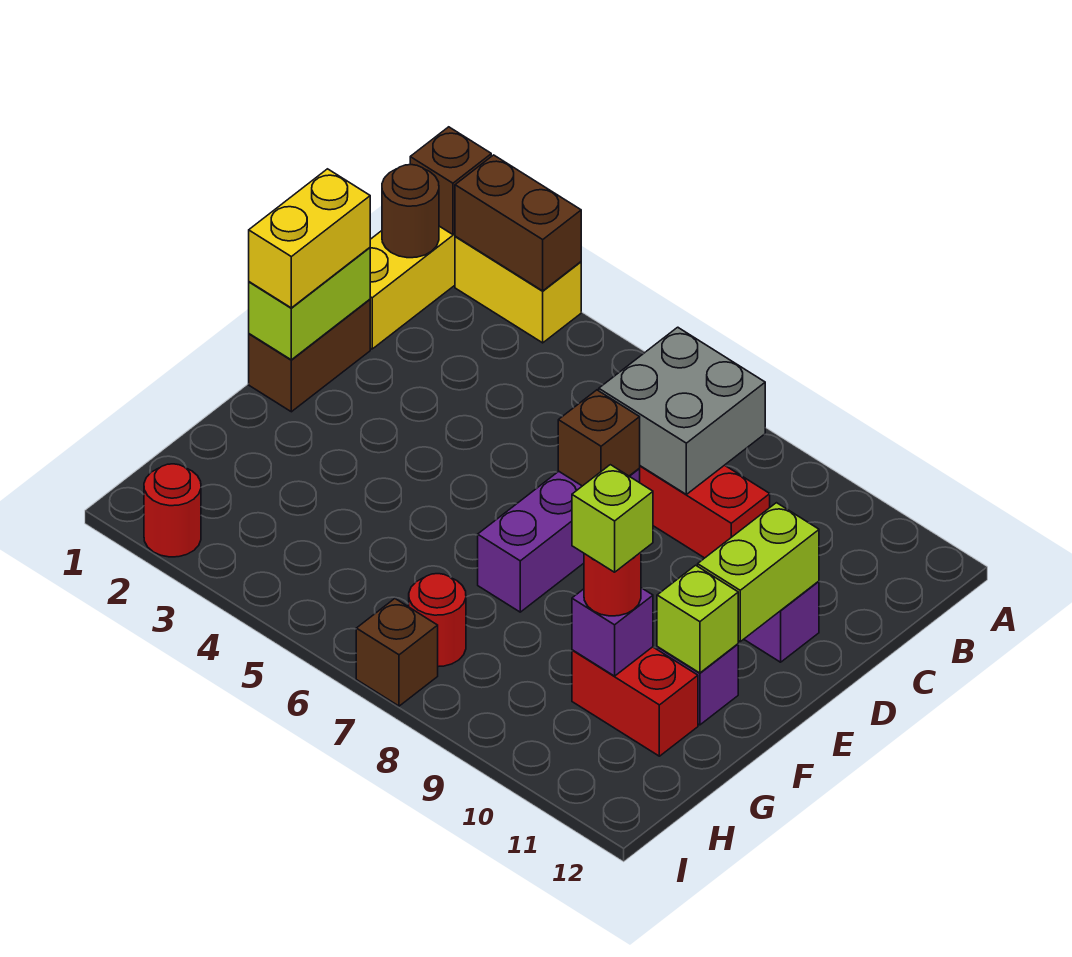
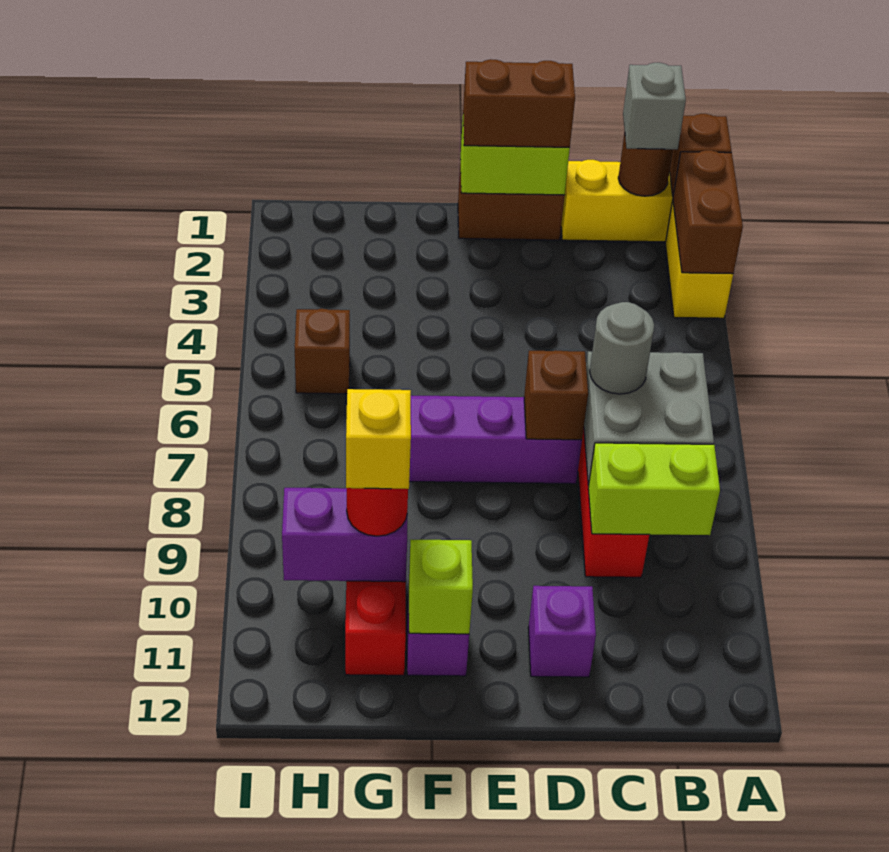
none -> grey 1x1 brick [623,63,686,149]
none -> grey 1x1 round brick [590,302,654,394]
yellow 1x2 brick [249,169,370,308] -> brown 1x2 brick [463,59,575,147]
lime 1x2 brick [698,503,819,641] -> lime 1x2 brick moved to [588,443,720,535]
purple 1x1 brick [572,588,653,676] -> purple 1x2 brick [282,488,407,582]
lime 1x1 brick [572,465,653,572] -> yellow 1x1 brick [346,389,411,489]
red 1x1 round brick [409,574,466,667] -> none
red 1x1 round brick [144,464,201,557] -> none
brown 1x1 brick [356,599,438,706] -> brown 1x1 brick moved to [295,309,350,394]

